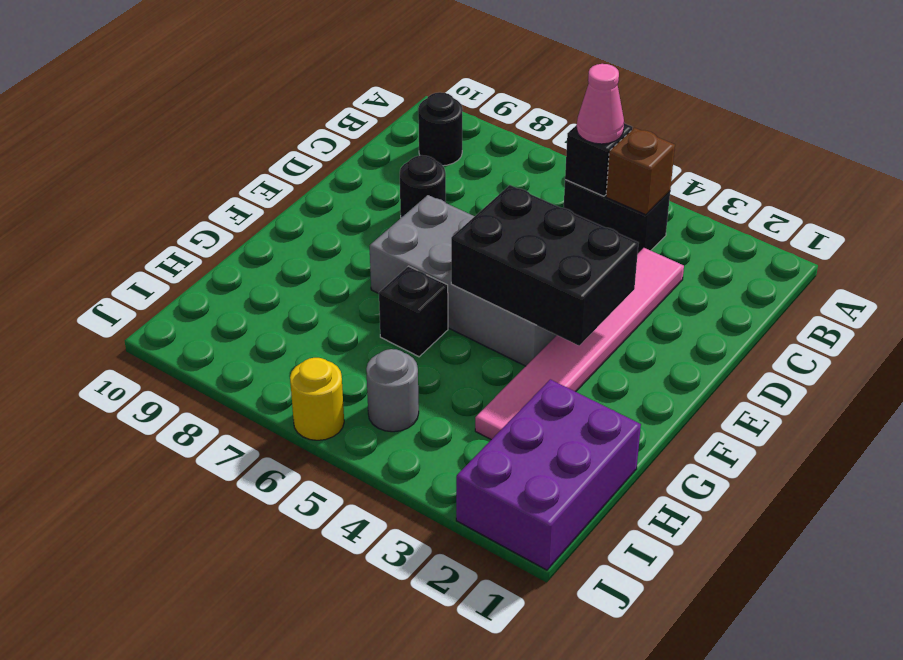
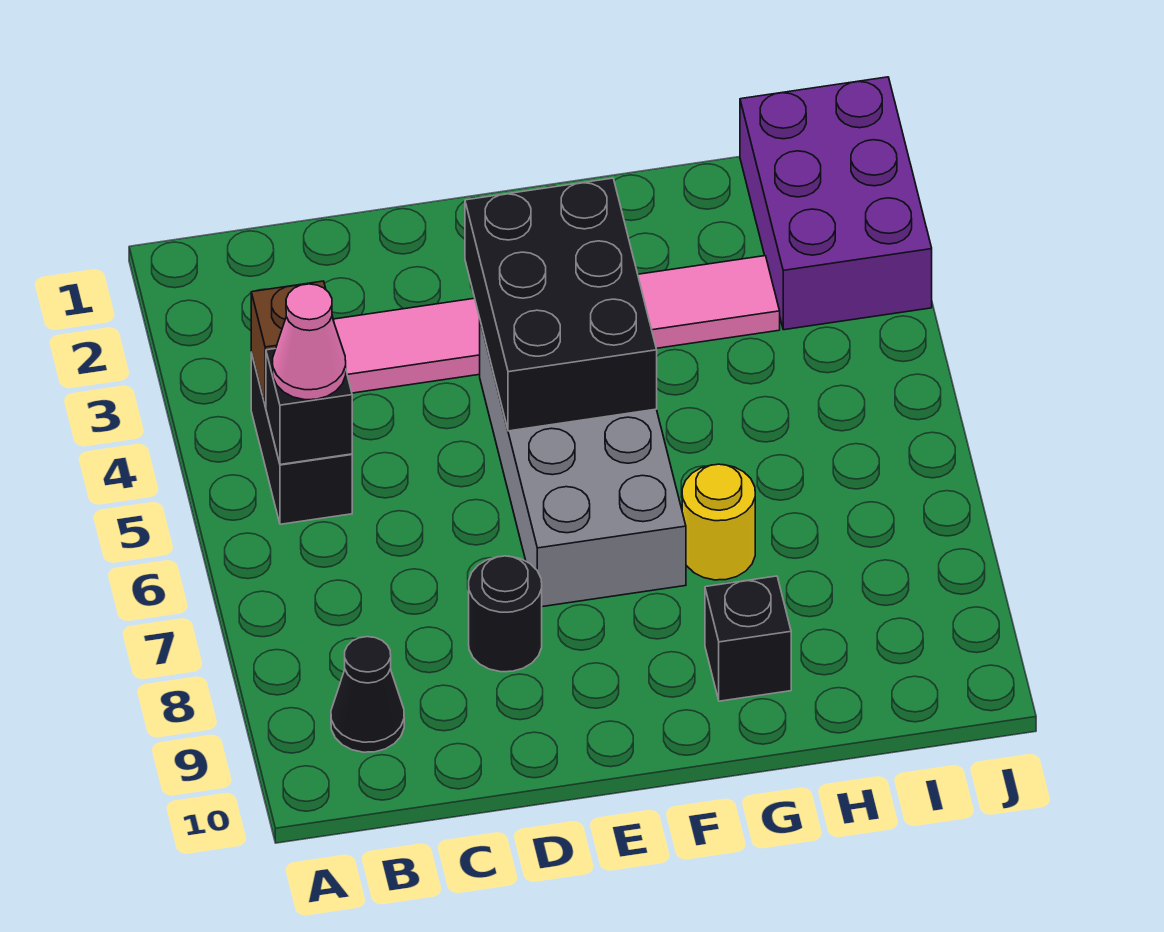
black 1x1 round brick [418,92,463,166] -> black 1x1 cone [331,637,404,752]
black 1x1 brick [379,266,448,357] -> black 1x1 brick moved to [705,576,791,701]
purple 2x3 brick [456,379,641,570] -> purple 2x3 brick turned to [740,77,932,330]
grey 1x1 round brick [366,349,419,432] -> none
yellow 1x1 round brick [290,358,344,440] -> yellow 1x1 round brick moved to [682,464,755,580]

